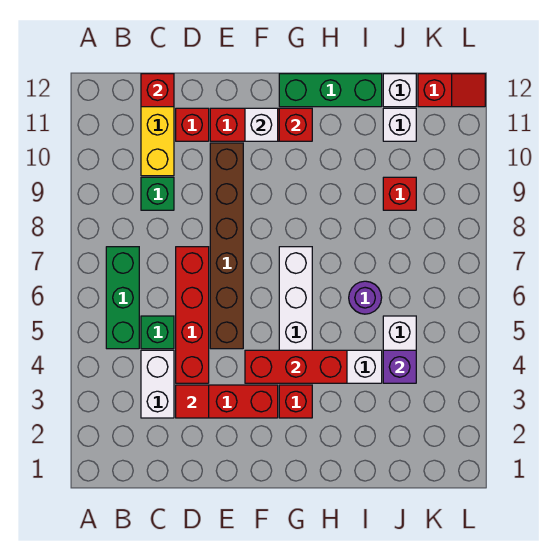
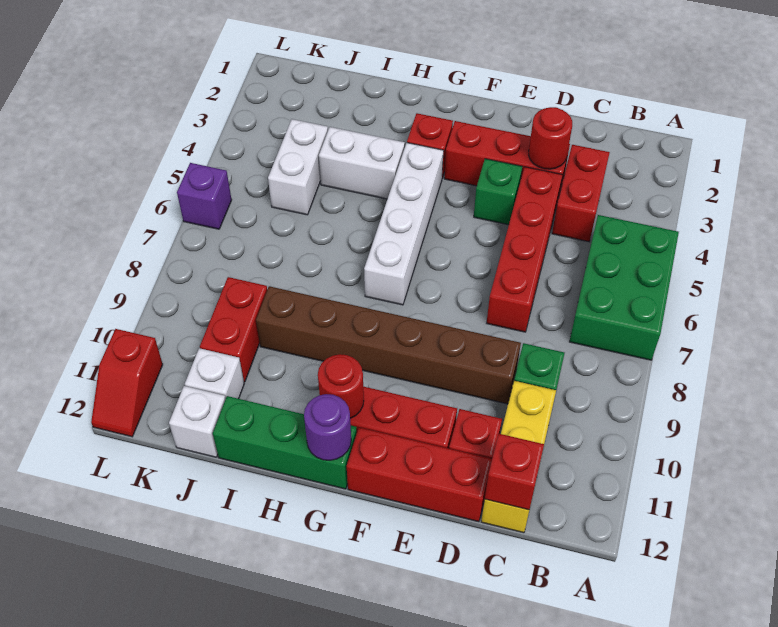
green 1x3 brick [106,247,139,349] -> green 2x3 brick [569,215,679,360]
white 1x2 brick [141,350,174,418] -> red 1x2 brick [552,145,610,242]
green 1x1 brick [141,316,174,349] -> green 1x1 brick moved to [474,159,522,225]
red 1x1 tile [176,385,209,418] -> red 1x1 round brick [529,107,572,169]
brown 1x6 brick [210,143,243,349] -> brown 1x6 brick turned to [256,286,521,404]
red 1x3 brick [245,350,347,383] -> red 1x3 brick moved to [347,427,492,522]
white 1x1 brick [245,108,278,141] -> none
red 1x1 brick [279,108,312,141] -> red 1x1 round brick [318,354,364,418]
purple 1x1 round brick [349,281,382,314] -> purple 1x1 round brick moved to [304,394,351,460]
purple 1x1 brick [383,350,416,383] -> purple 1x1 brick moved to [177,163,232,229]
red 1x1 brick [383,177,416,210] -> red 1x2 brick [200,277,267,382]
red 1x2 slope [418,74,485,107] -> red 1x2 slope turned to [91,329,163,437]

